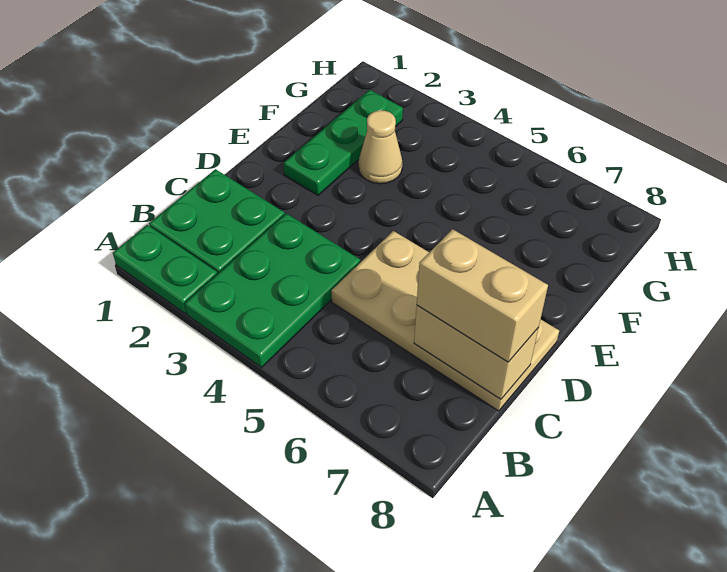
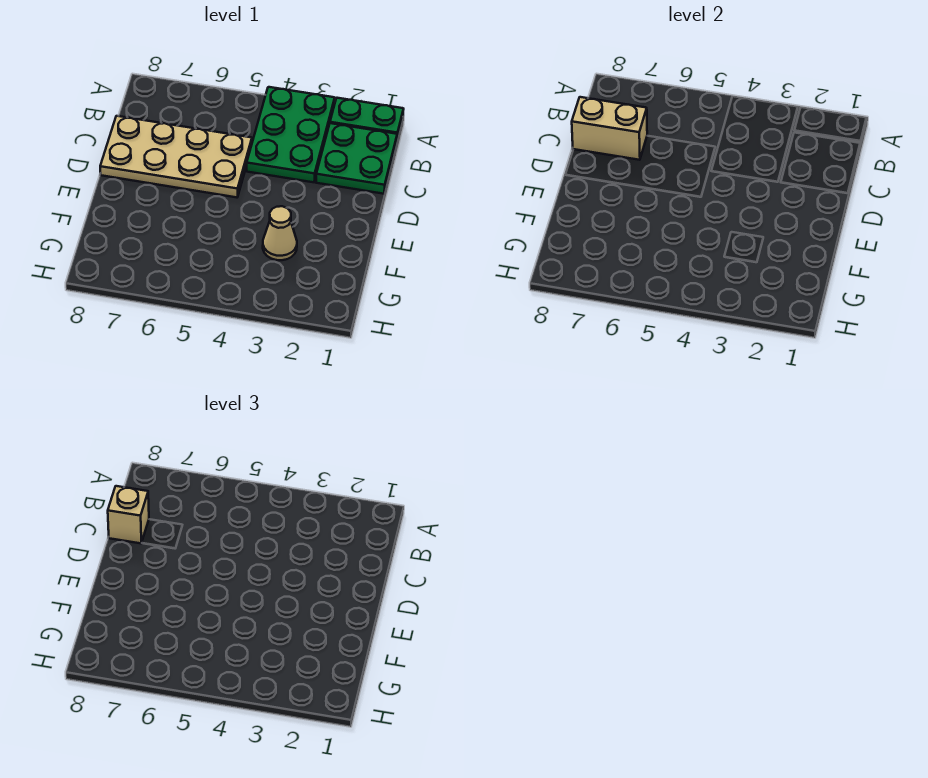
tan 1x2 brick [417,229,548,362] -> tan 1x1 brick [108,486,149,543]
green 1x3 plate [284,90,403,195] -> none

